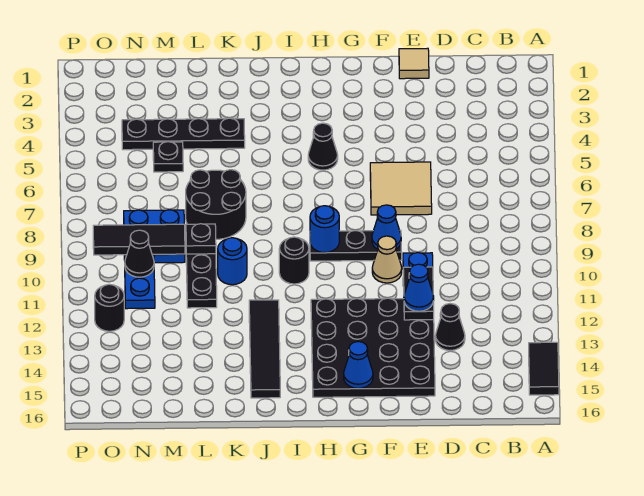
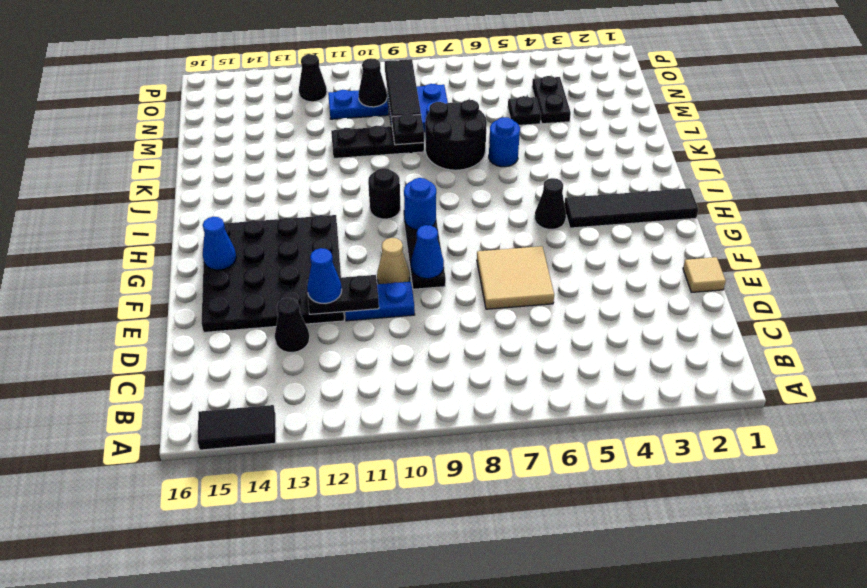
black 1x4 tile [249,300,280,398] -> black 1x4 tile moved to [564,188,698,228]
black 1x4 plate [122,118,245,150] -> black 1x2 plate [532,76,571,124]
blue 1x1 round brick [218,238,247,285] -> blue 1x1 round brick moved to [489,117,520,167]
black 1x1 round brick [95,284,124,331] -> black 1x1 cone [299,54,327,102]

